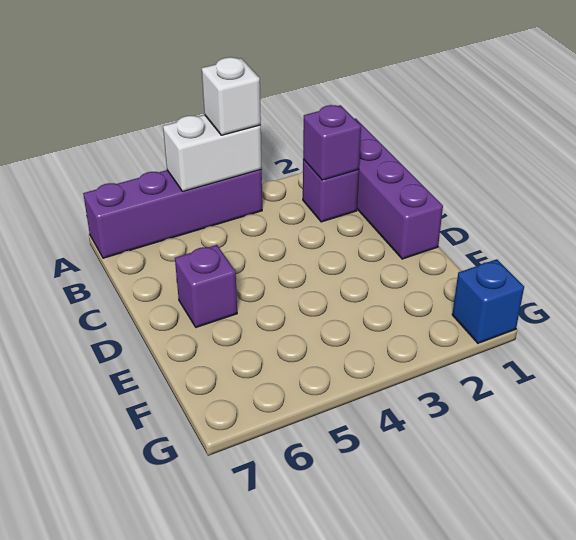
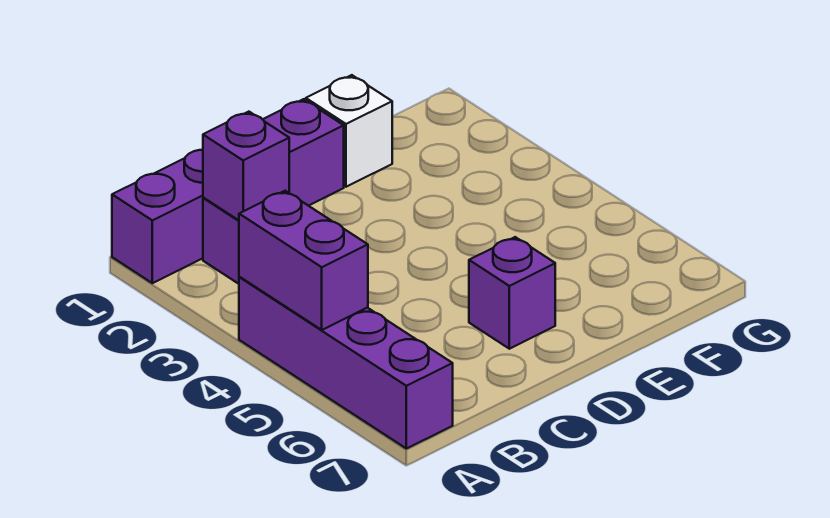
white 1x2 brick [163,115,262,192] -> purple 1x2 brick [239,191,368,330]
white 1x1 brick [202,57,261,135] -> white 1x1 brick moved to [306,75,392,187]
blue 1x1 brick [452,259,524,343] -> none

